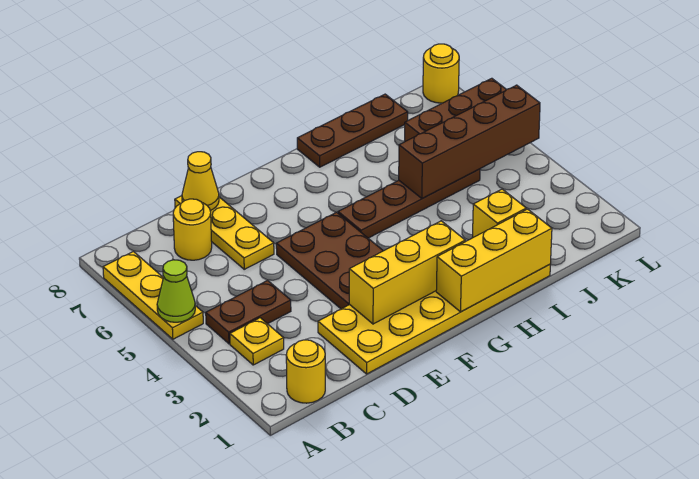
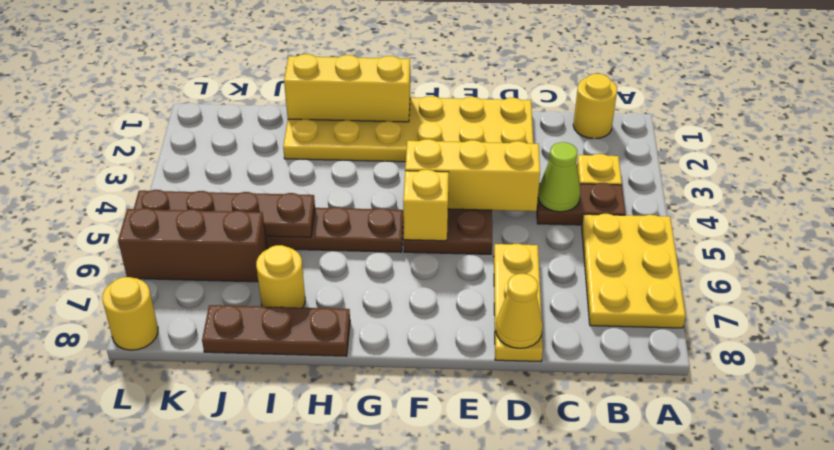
yellow 1x3 plate [103,252,203,339] -> yellow 2x3 plate [582,214,686,328]
lime 1x1 cone [157,260,195,322] -> lime 1x1 cone moved to [538,142,581,212]
yellow 1x1 round brick [173,199,212,260] -> yellow 1x1 round brick moved to [256,245,305,308]
yellow 1x3 brick [349,221,465,324] -> yellow 1x3 brick moved to [405,139,540,211]
yellow 1x1 brick [472,189,526,238] -> yellow 1x1 brick moved to [403,170,449,241]
brown 1x4 brick [399,85,540,199] -> brown 1x4 plate [134,190,315,237]

